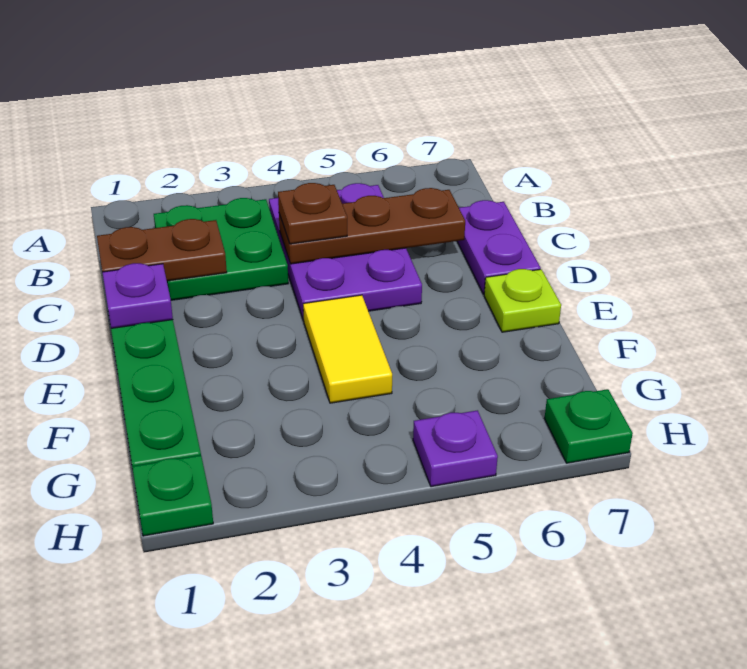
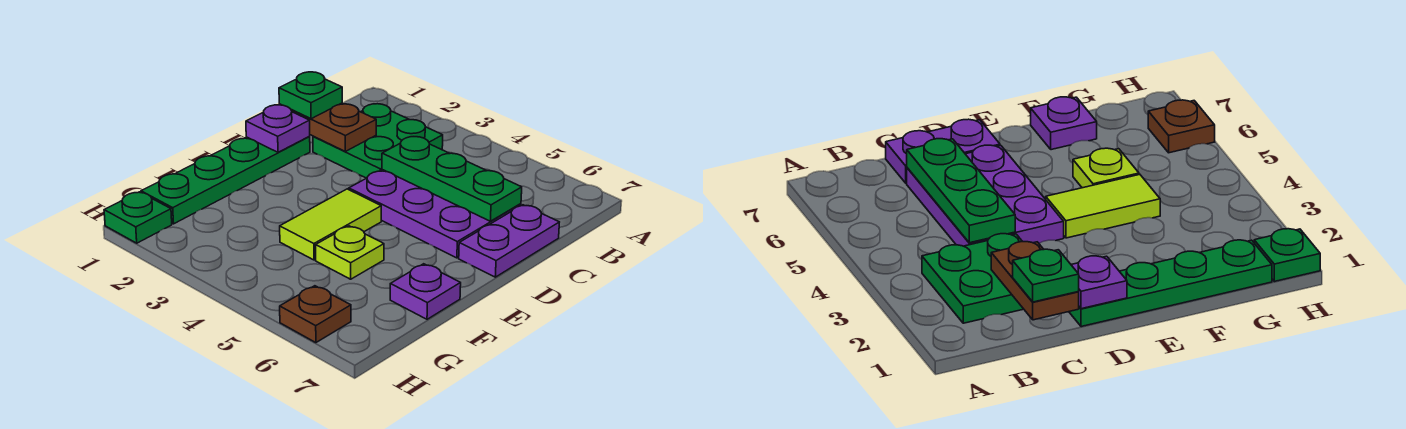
purple 2x3 plate [269,183,422,320] -> purple 2x3 plate turned to [349,170,521,258]
brown 1x3 plate [279,188,465,264] -> green 1x3 plate [382,137,522,221]
brown 1x1 plate [278,183,347,244] -> brown 1x1 plate moved to [280,286,351,343]
yellow 1x2 tile [303,295,392,403] -> lime 1x2 tile [280,189,381,260]
lime 1x1 plate [484,269,561,332] -> lime 1x1 plate moved to [316,226,384,279]
purple 1x1 plate [413,410,498,487] -> purple 1x1 plate moved to [390,264,461,319]
green 1x1 plate [545,389,633,463] -> green 1x1 plate moved to [279,72,342,119]

